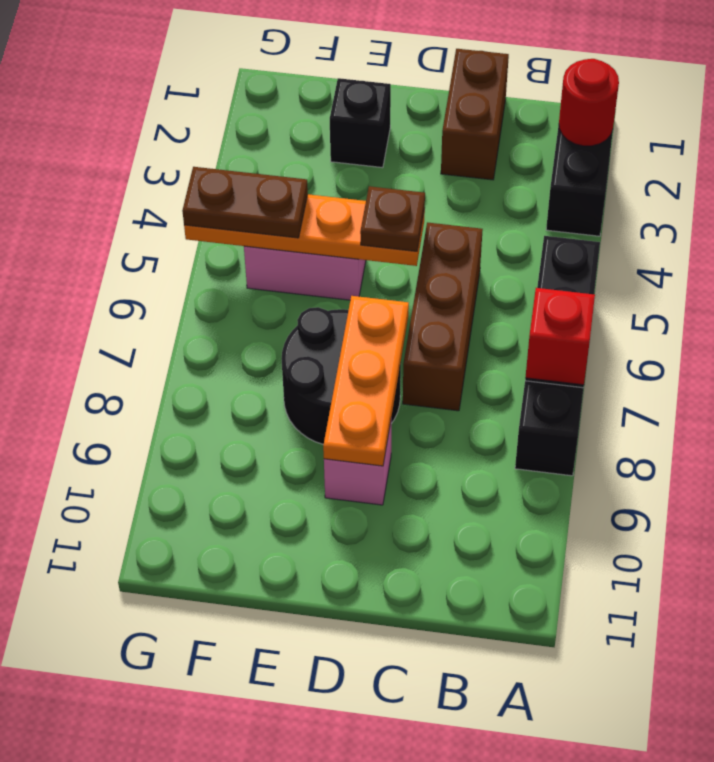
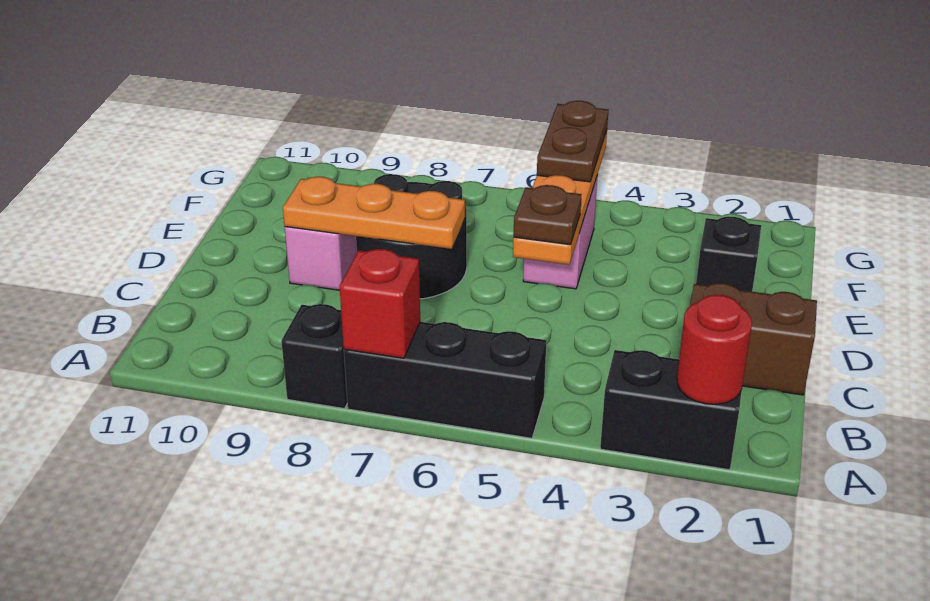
brown 1x3 brick [403,222,483,411] -> none

